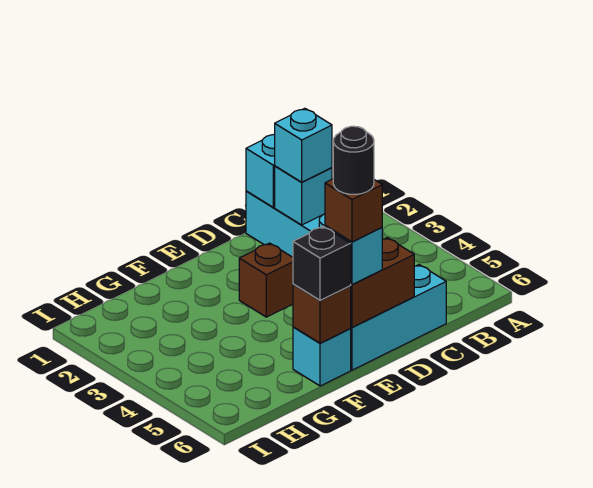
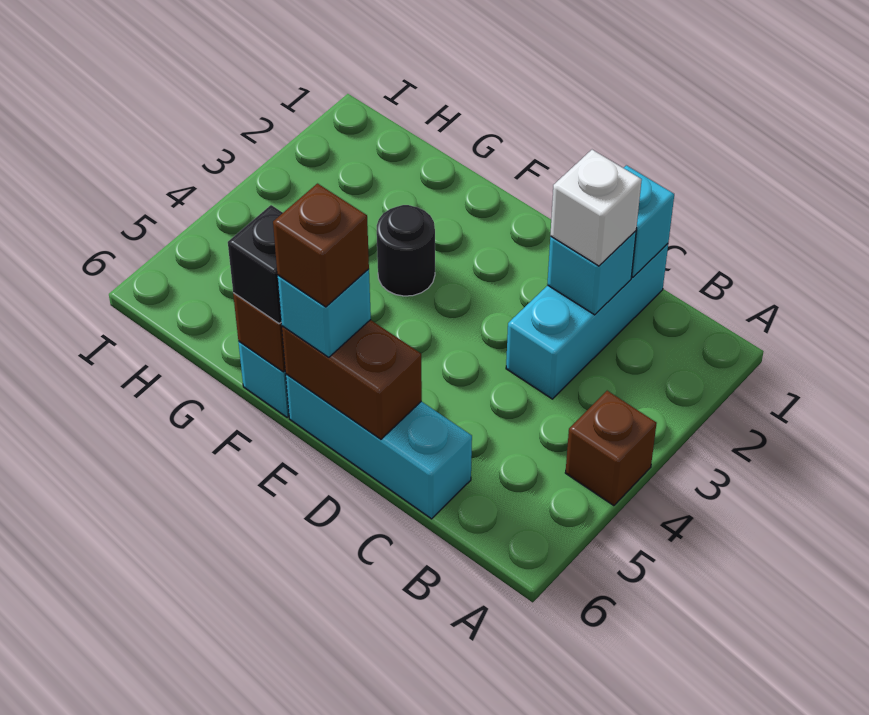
cyan 1x1 brick [274,108,332,182] -> white 1x1 brick [550,150,642,266]
brown 1x1 brick [239,243,293,317] -> brown 1x1 brick moved to [565,391,657,506]
black 1x1 round brick [333,126,374,194] -> black 1x1 round brick moved to [377,205,435,296]

